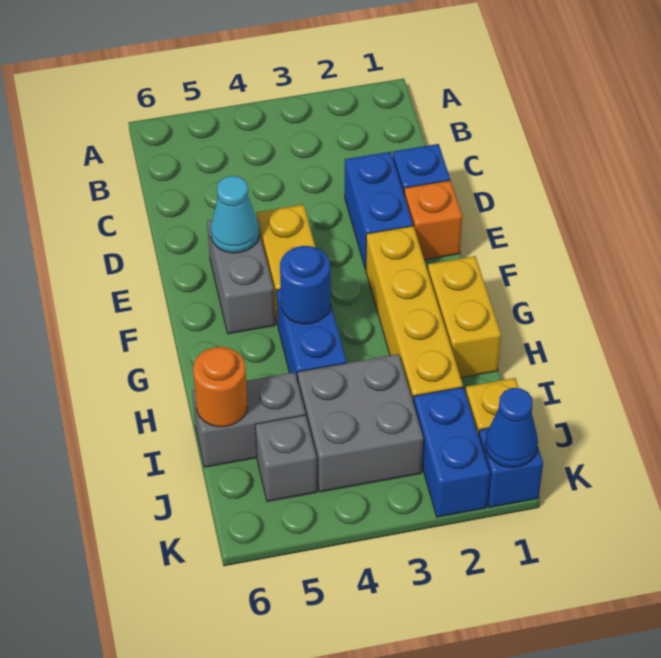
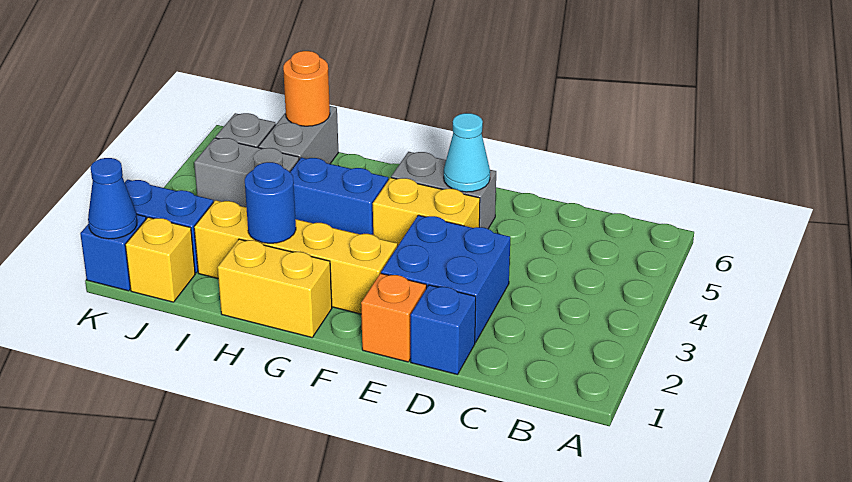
blue 1x2 brick [345,152,413,270] -> blue 2x2 brick [381,215,510,343]
blue 1x1 round brick [280,246,331,324] -> blue 1x1 round brick moved to [245,162,296,243]
grey 2x2 brick [298,354,423,492] -> grey 1x2 brick [194,138,299,207]

